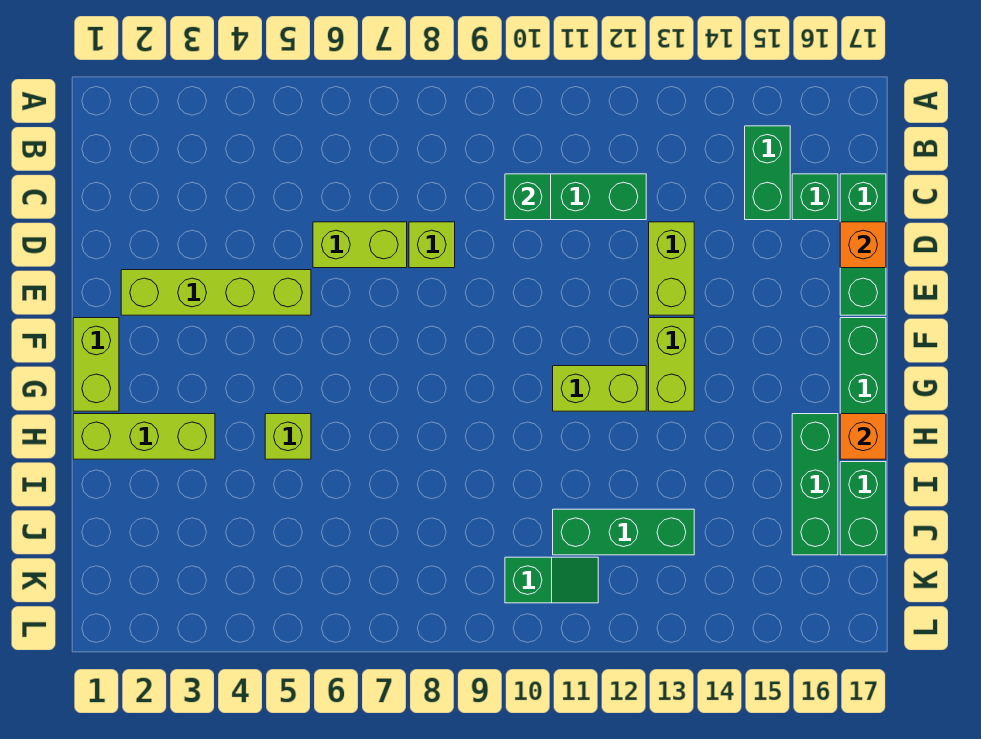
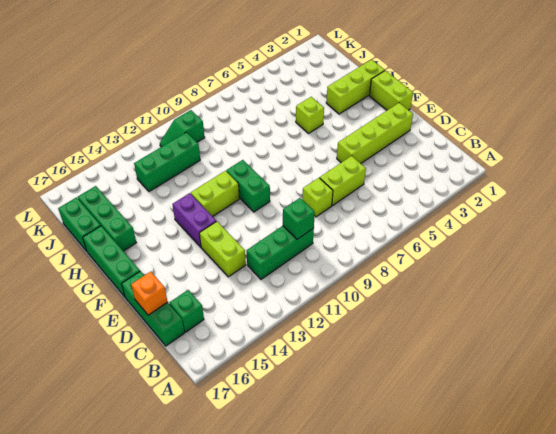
green 1x2 brick [745,126,790,220] -> green 1x2 brick moved to [226,160,270,212]
lime 1x2 brick [649,318,694,411] -> purple 1x2 brick [172,193,216,247]
orange 1x1 brick [840,414,886,459] -> none

